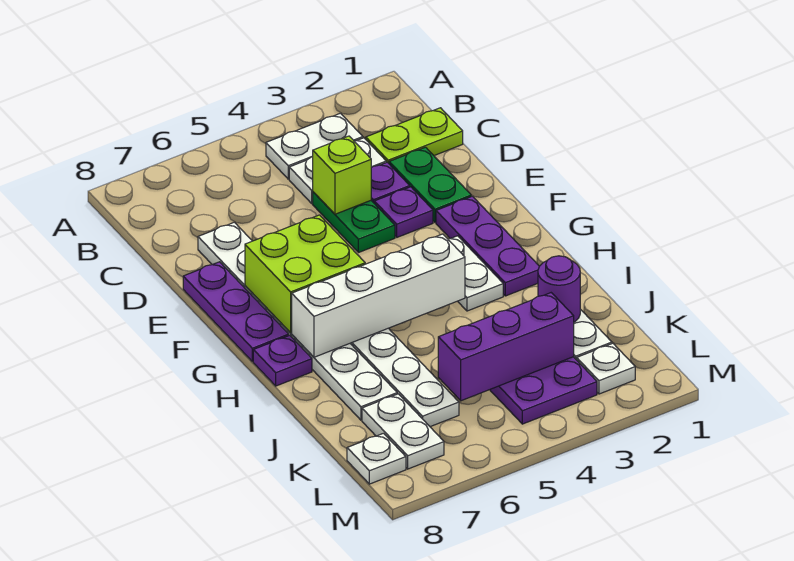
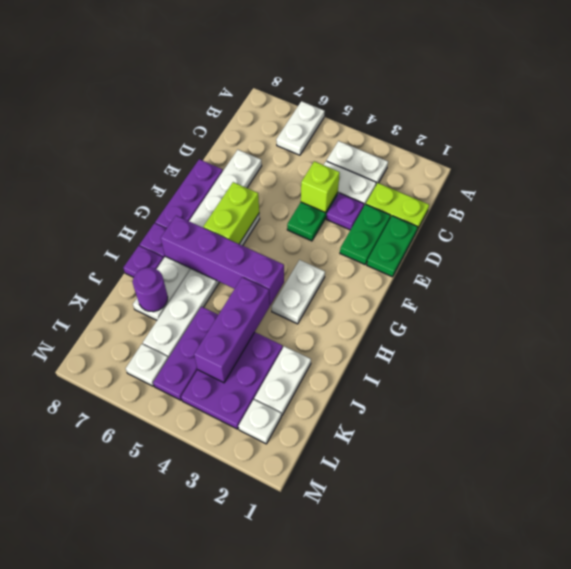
none -> green 1x2 plate [367,216,418,277]
purple 1x1 plate [374,187,433,237] -> purple 1x1 plate moved to [123,246,163,277]
purple 1x3 plate [436,196,539,296] -> purple 1x3 plate moved to [153,307,218,400]
lime 2x2 brick [245,215,365,333] -> lime 1x2 brick [204,182,259,244]
white 1x4 brick [292,234,465,357] -> purple 1x4 brick [161,216,284,305]
purple 1x1 round brick [538,256,580,322] -> purple 1x1 round brick moved to [133,268,168,312]
purple 1x3 brick [438,293,574,401] -> purple 1x3 brick turned to [194,277,270,383]
white 1x2 plate [362,394,444,469] -> white 1x2 plate moved to [276,101,325,155]
white 1x1 plate [347,433,406,484] -> white 1x1 plate moved to [126,344,168,386]

